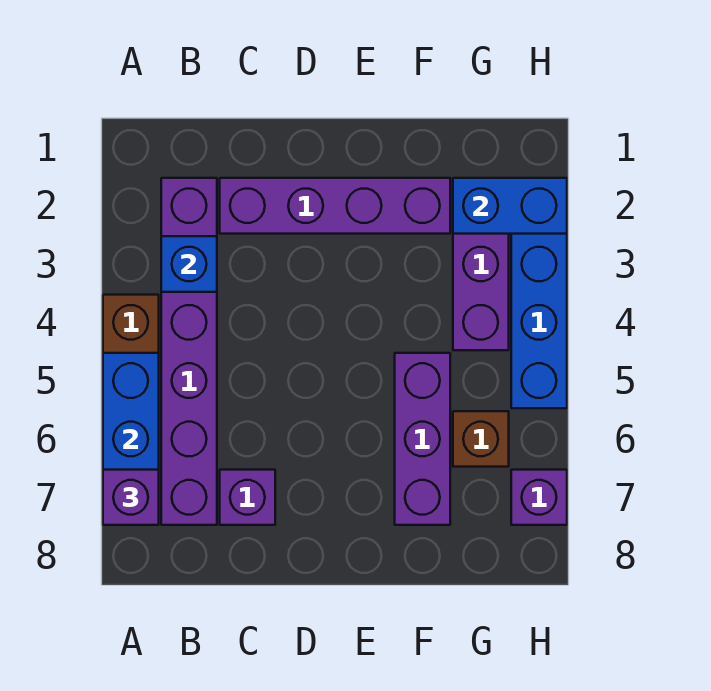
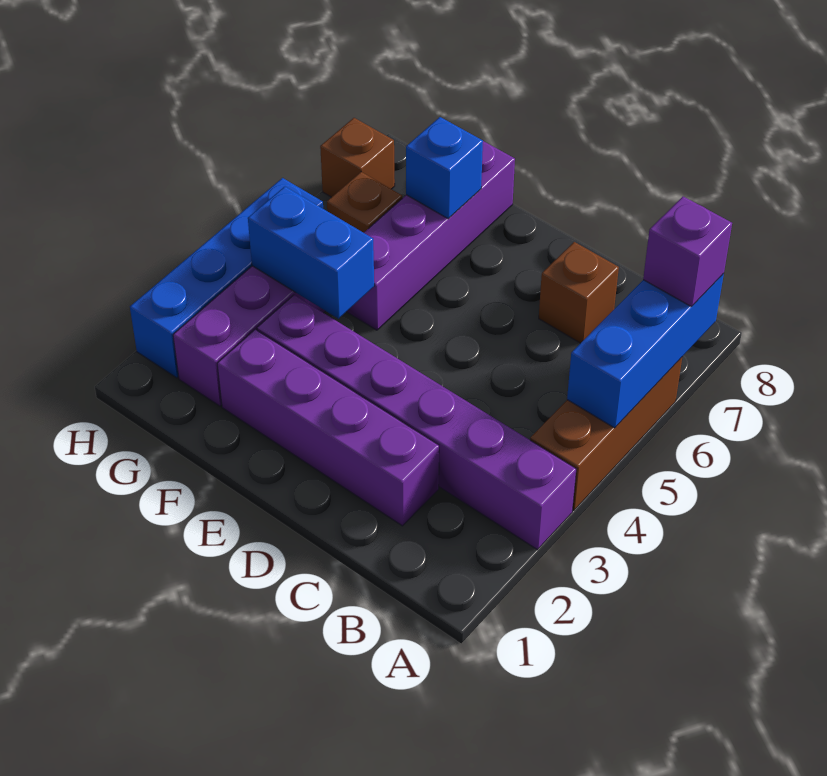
purple 1x6 brick [161,178,217,525] -> purple 1x6 brick turned to [257,295,576,550]
blue 1x1 brick [161,236,217,292] -> blue 1x1 brick moved to [406,117,483,219]
purple 1x1 brick [220,470,275,525] -> brown 1x1 brick [539,242,619,343]
purple 1x3 brick [395,353,450,525] -> purple 1x4 brick [347,141,515,330]
blue 1x2 brick [453,178,567,234] -> blue 1x2 brick moved to [248,187,374,319]
purple 1x1 brick [511,470,567,525] -> brown 1x1 brick [320,118,395,197]

